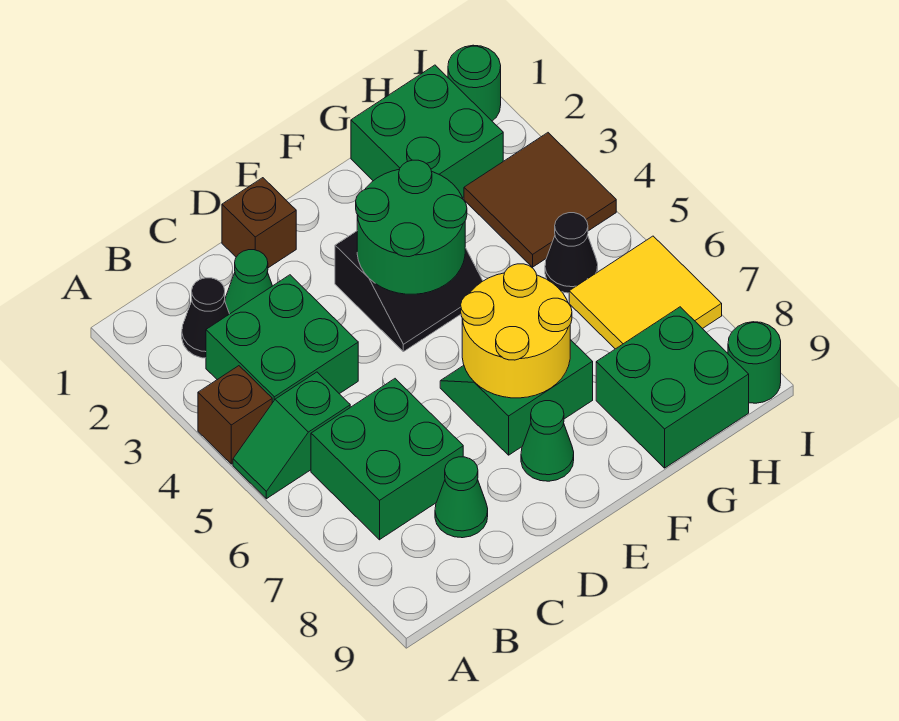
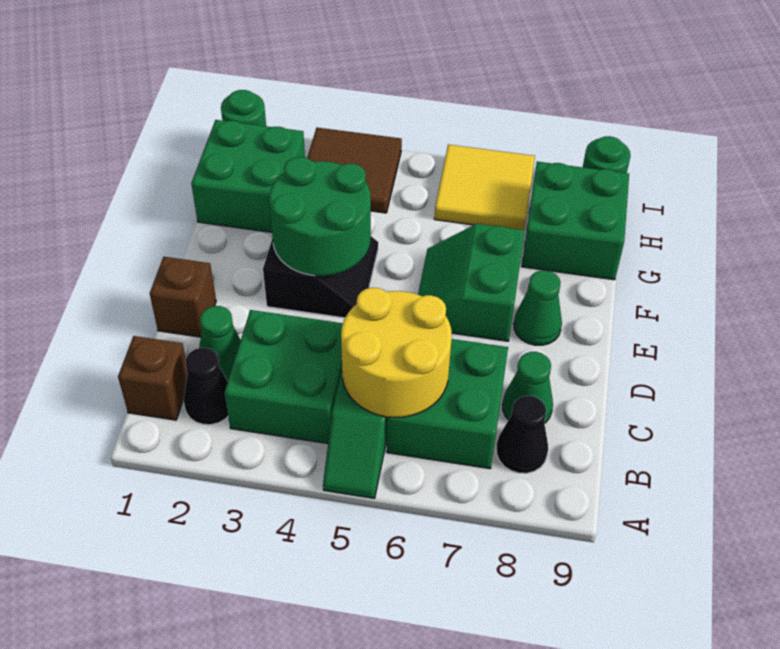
brown 1x1 brick [198,366,272,464] -> brown 1x1 brick moved to [118,336,188,420]
yellow 2x2 round brick [461,264,572,398] -> yellow 2x2 round brick moved to [341,288,452,418]
black 1x1 cone [545,213,598,293] -> black 1x1 cone moved to [496,396,548,473]

